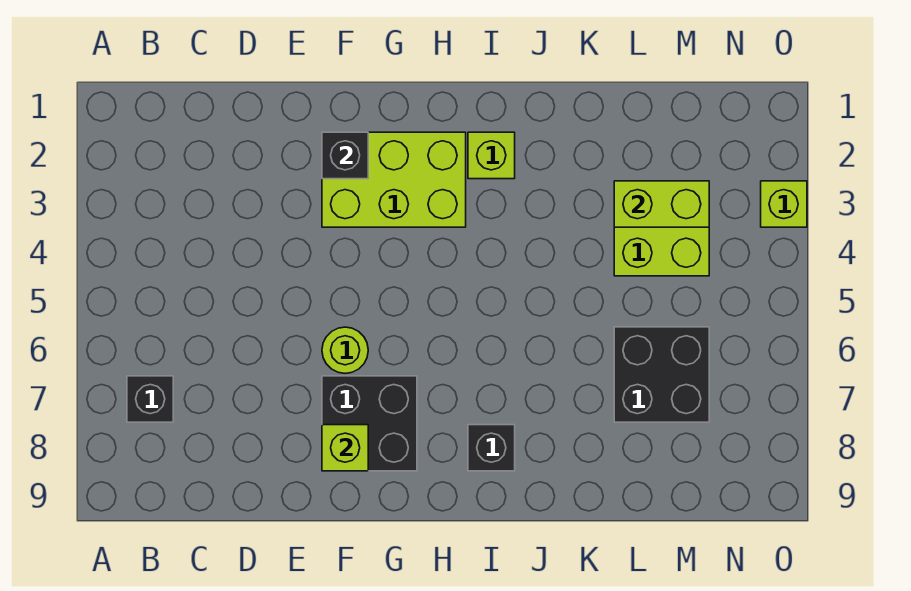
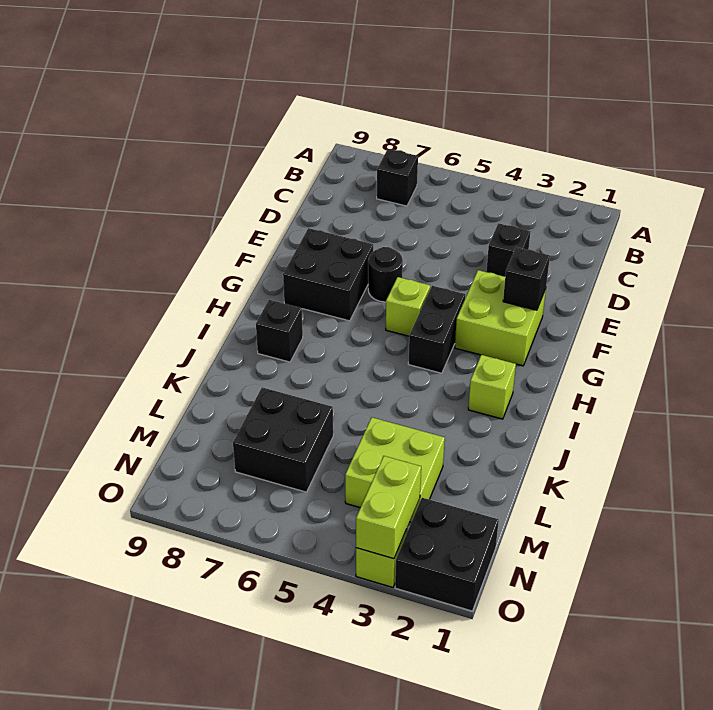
none -> black 1x1 brick [486,223,531,277]
lime 2x3 brick [322,132,466,227] -> lime 2x2 brick [455,270,546,366]
lime 1x1 round brick [322,327,368,373] -> black 1x1 round brick [368,247,403,302]
lime 1x1 brick [322,425,368,471] -> lime 1x1 brick moved to [386,277,430,336]
none -> black 1x2 brick [408,286,465,373]
lime 1x2 brick [614,181,709,227] -> lime 1x2 brick moved to [356,456,421,559]
none -> black 2x2 brick [395,498,499,611]

